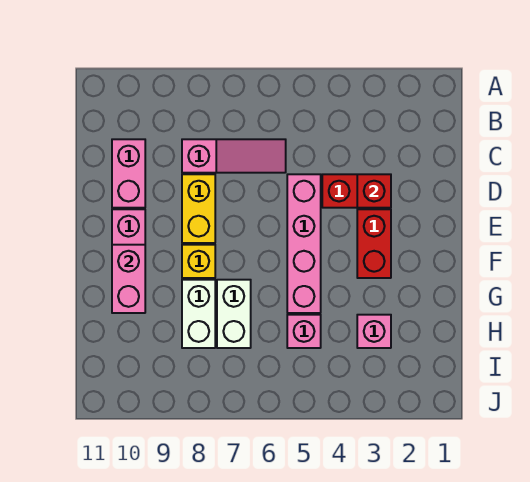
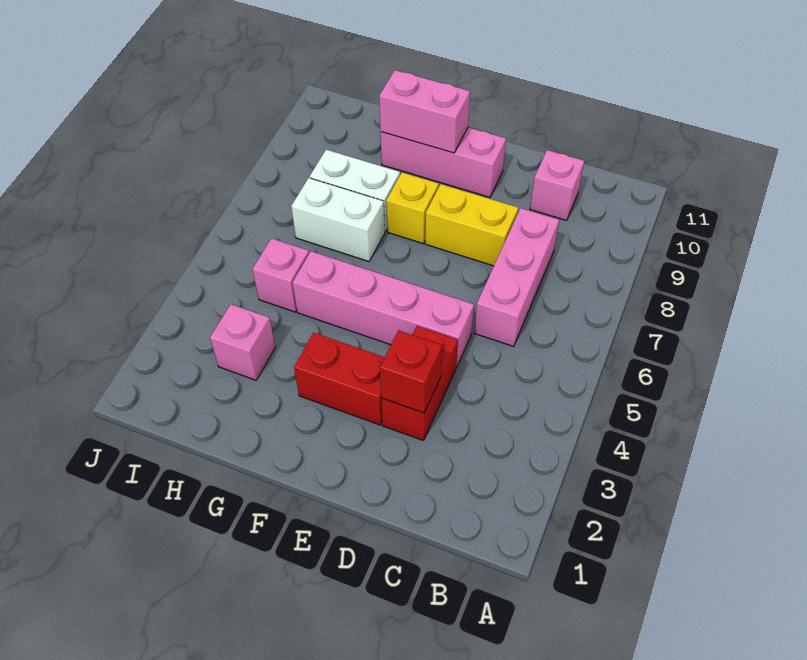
pink 1x3 slope [182,139,286,173] -> pink 1x3 brick [474,208,559,347]
pink 1x2 brick [112,139,145,208] -> pink 1x1 brick [530,150,584,220]

